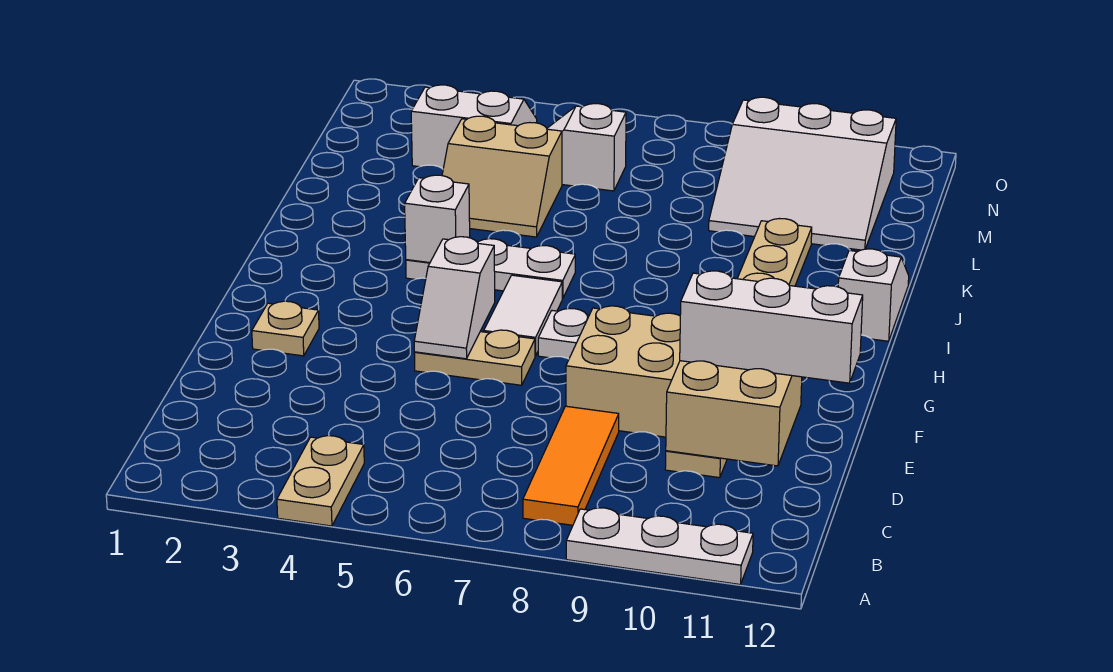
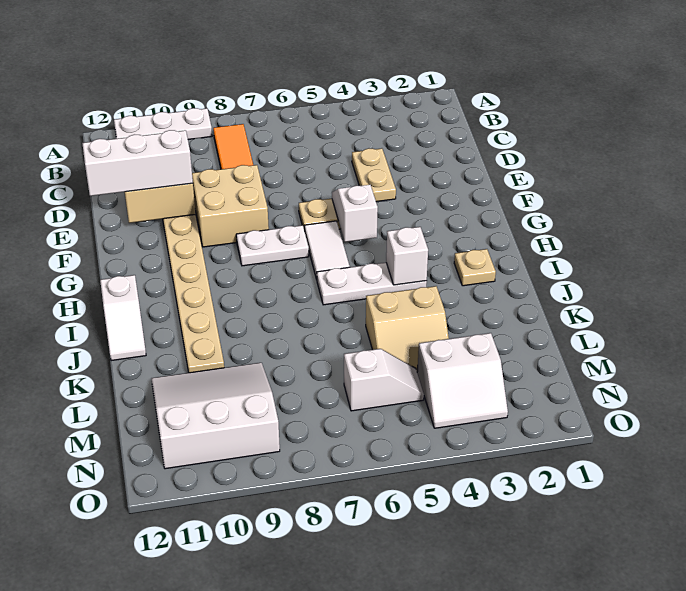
tan 1x2 plate [277,436,364,526] -> tan 1x2 plate moved to [352,148,396,202]
tan 1x1 plate [252,301,319,356] -> tan 1x1 plate moved to [454,249,496,286]
tan 2x2 slope [442,116,562,237] -> tan 2x2 slope turned to [366,286,449,372]

